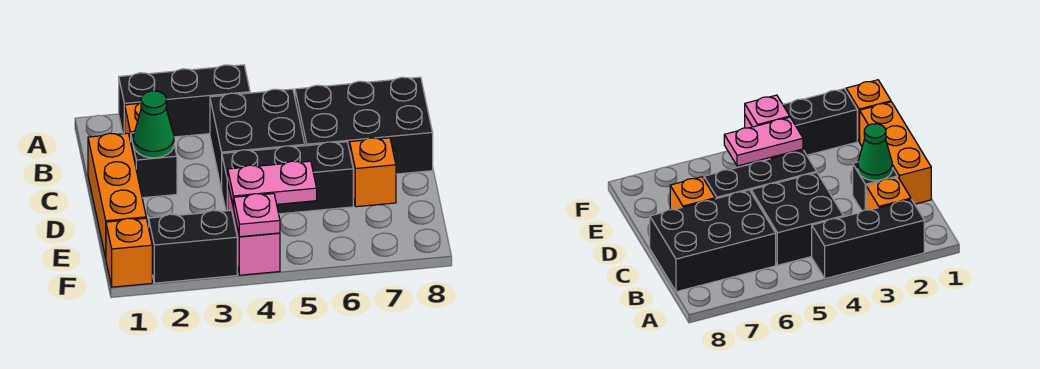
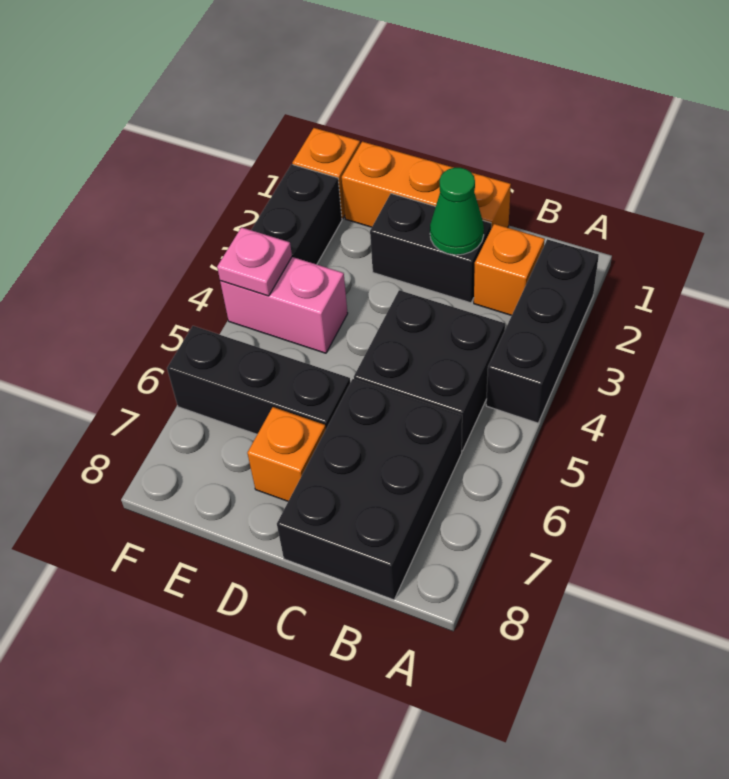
black 1x1 brick [131,133,177,198] -> black 1x2 brick [370,194,491,303]
black 1x3 brick [222,142,353,214] -> black 1x3 brick turned to [167,326,350,434]
pink 1x2 plate [227,161,317,208] -> none

